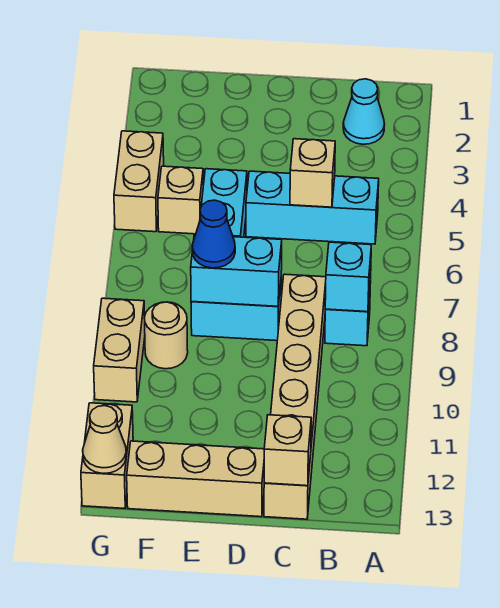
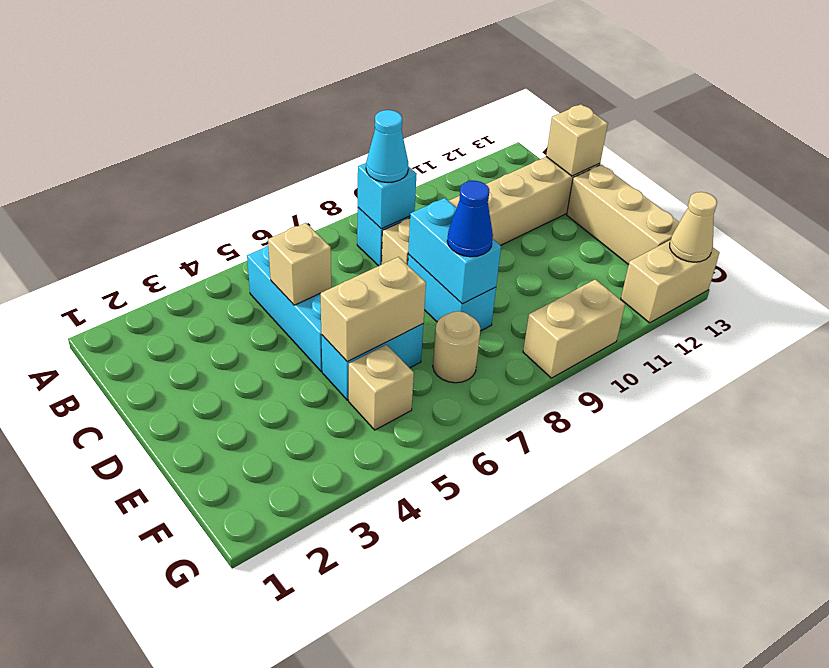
cyan 1x1 cone [343,79,385,144] -> cyan 1x1 cone moved to [366,110,408,182]
tan 1x1 round brick [144,302,188,369] -> tan 1x1 round brick moved to [433,311,480,383]
tan 1x2 brick [114,131,164,232] -> tan 1x2 brick moved to [320,257,426,361]

